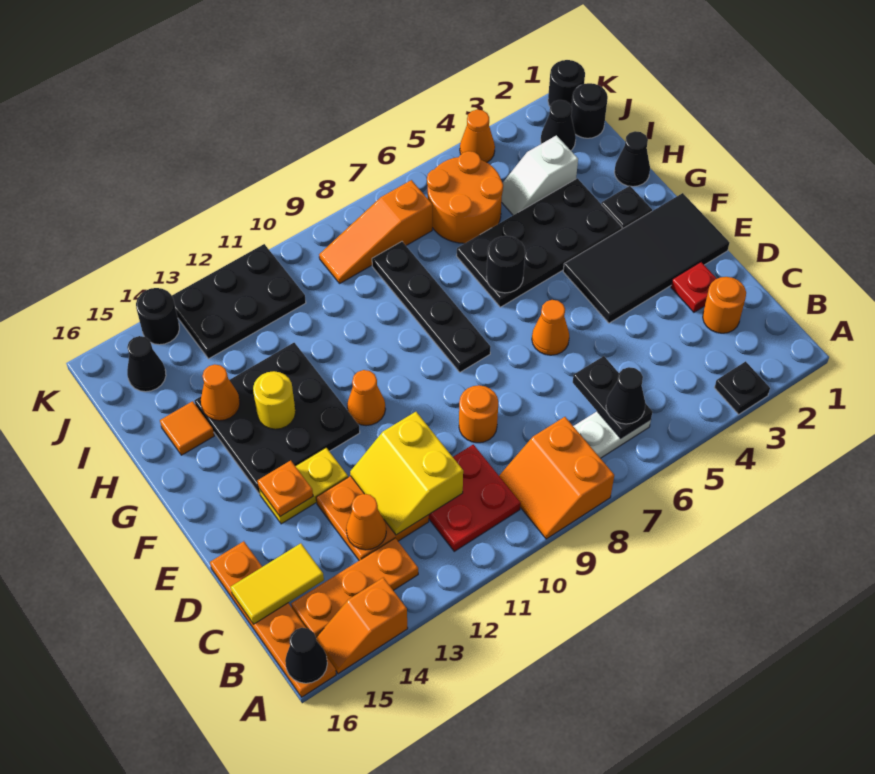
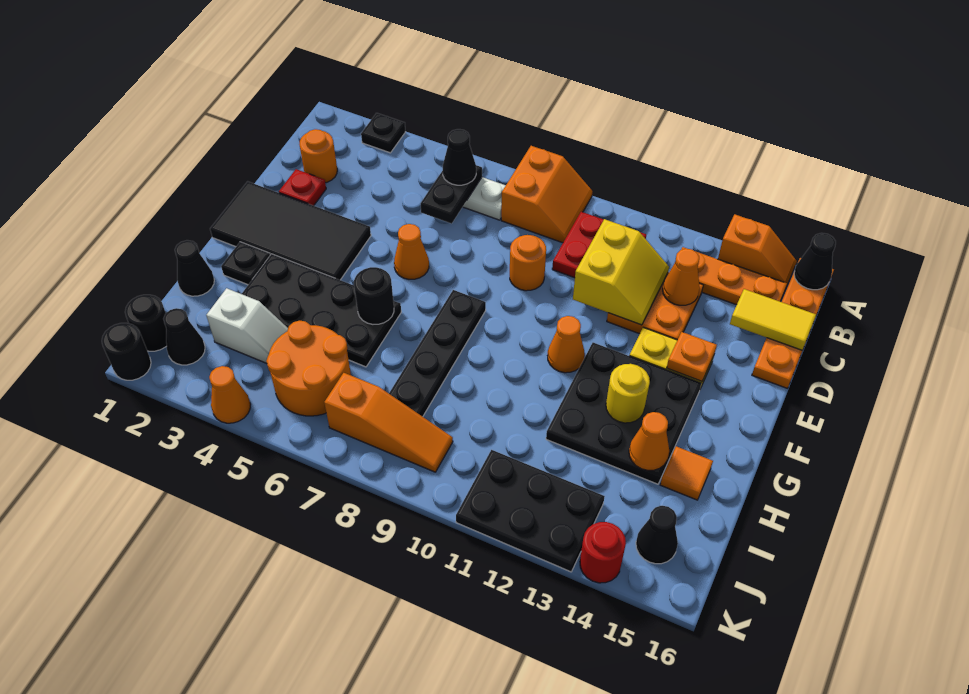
black 1x1 round brick [136,288,179,345] -> red 1x1 round brick [580,522,626,583]

